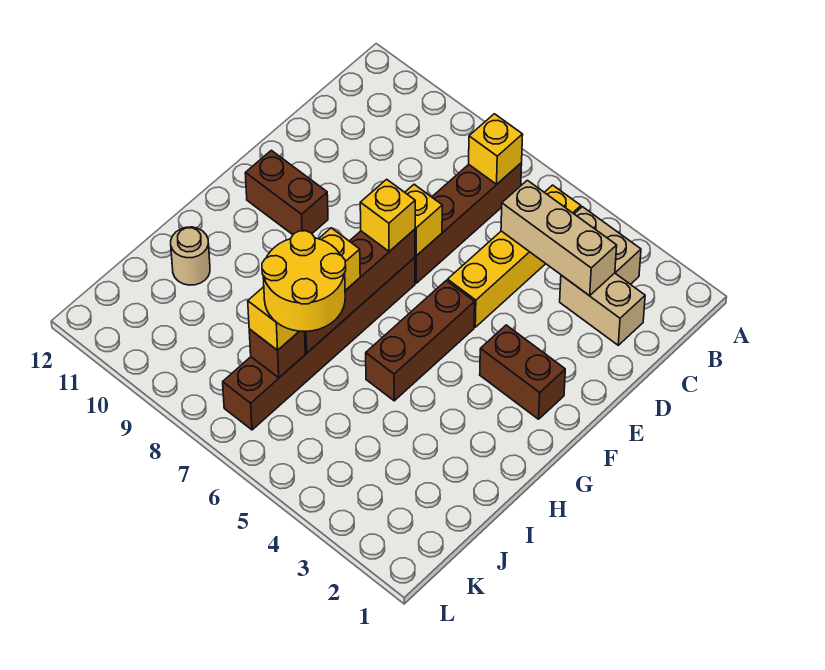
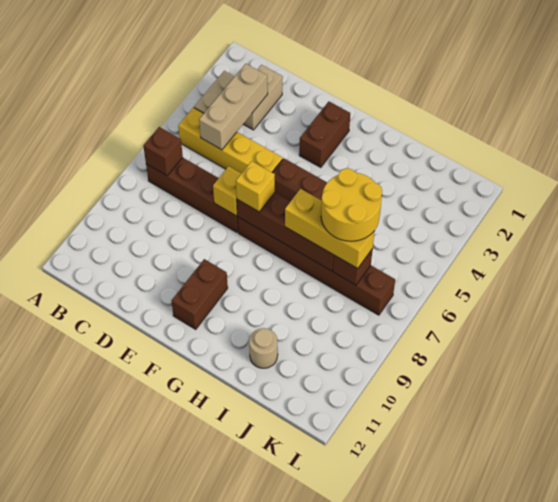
yellow 1x1 brick [469,114,523,184] -> brown 1x1 brick [143,127,183,176]

